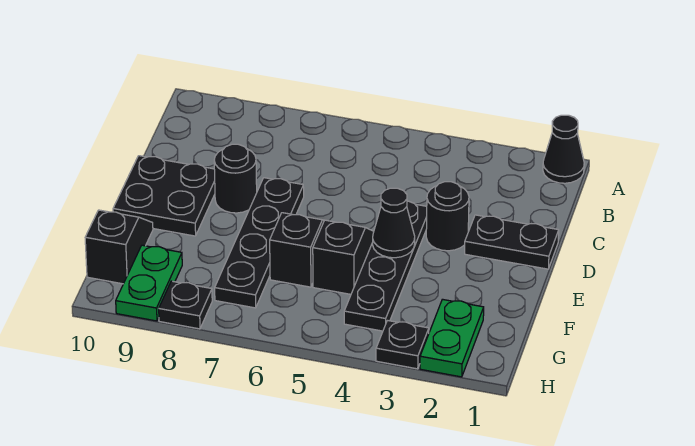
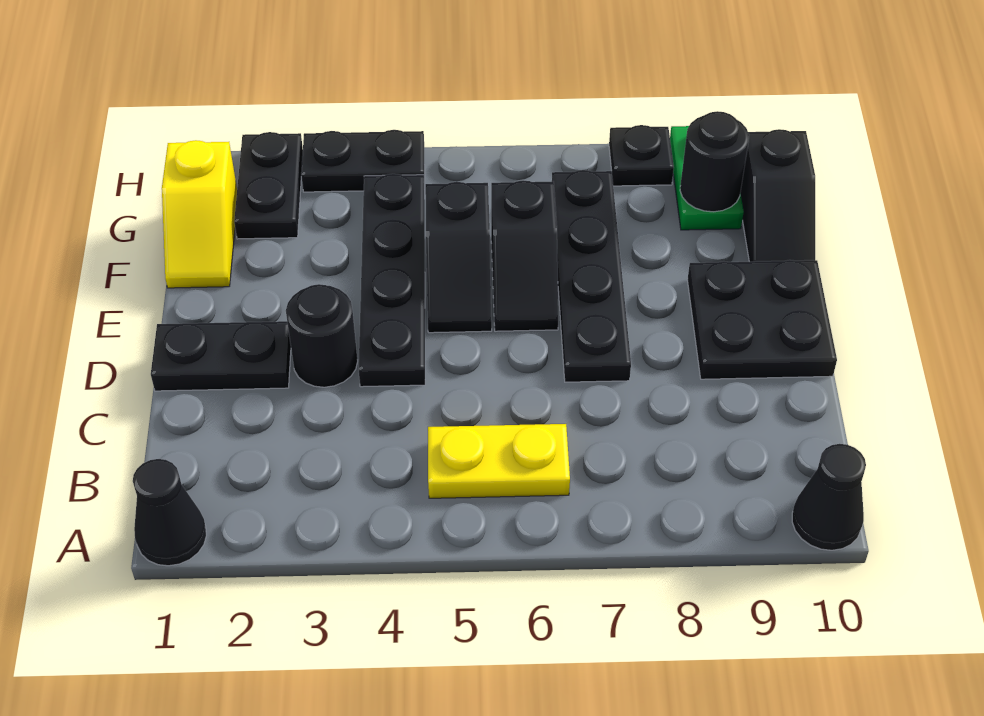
none -> yellow 1x2 plate [428,424,570,498]
black 1x1 round brick [214,144,257,213] -> black 1x1 round brick moved to [680,111,749,212]
black 1x1 cone [372,188,415,258] -> black 1x1 cone moved to [792,444,866,550]
none -> yellow 1x2 slope [162,140,237,288]
green 1x2 plate [420,299,484,377] -> black 1x2 plate [234,132,303,239]
black 1x1 plate [376,321,429,369] -> black 1x2 plate [301,130,425,192]

